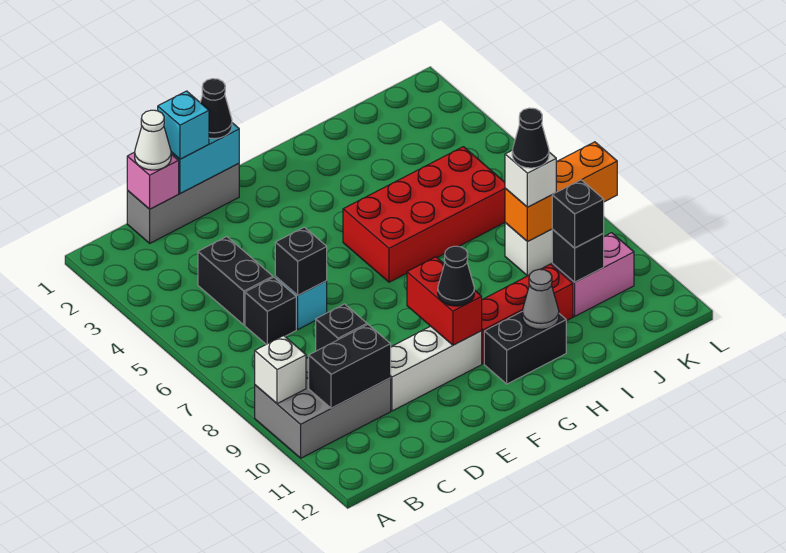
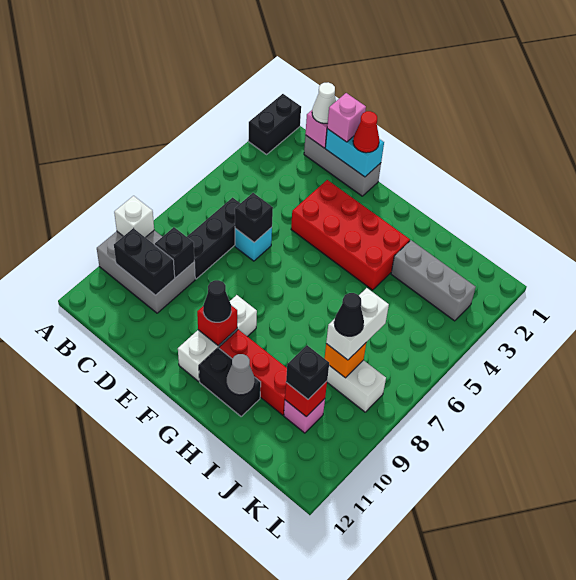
black 1x2 brick [198,237,273,325] -> black 1x2 brick moved to [248,94,301,154]
black 1x1 brick [245,277,296,344] -> black 1x3 brick [187,198,240,279]
cyan 1x1 brick [158,91,209,159] -> pink 1x1 brick [327,93,366,142]
white 1x3 brick [391,326,482,411] -> white 1x3 brick turned to [178,295,257,381]
black 1x1 cone [200,79,232,139] -> red 1x1 cone [353,111,379,153]
red 1x2 brick [407,257,482,345] -> red 1x1 brick [197,305,237,346]
red 2x4 brick [343,147,505,282] -> red 2x4 brick moved to [291,180,410,290]
none -> grey 1x3 brick [391,240,476,321]
orange 1x3 brick [505,142,617,242] -> orange 1x1 brick [324,343,366,378]
white 1x1 brick [505,151,556,207] -> white 1x2 brick [326,288,389,360]
pink 1x2 brick [552,233,634,316] -> pink 1x1 brick [284,399,325,433]
black 1x1 brick [552,229,604,282] -> red 1x1 brick [285,381,327,417]

